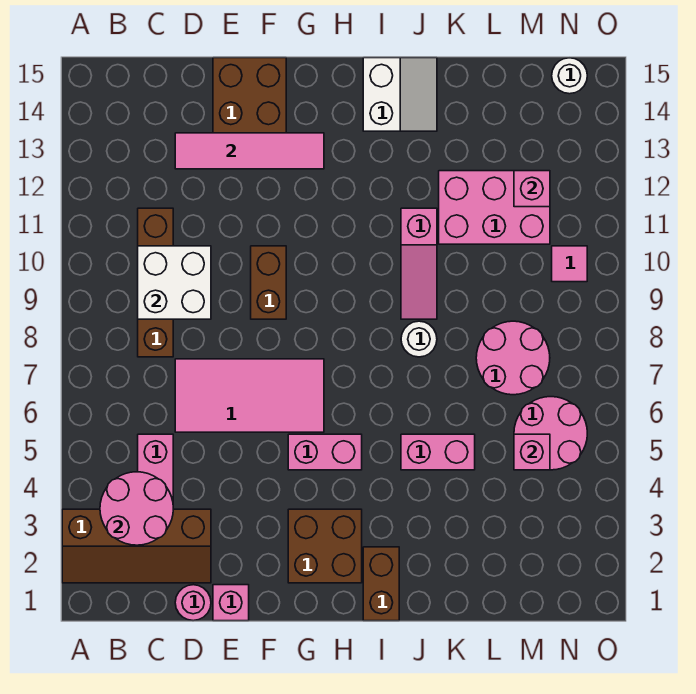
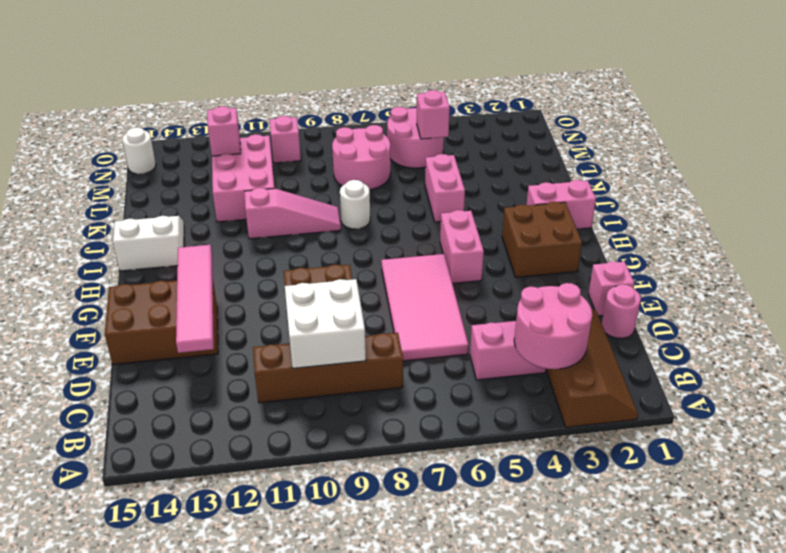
brown 1x2 brick [363,547,399,621] -> pink 1x2 brick [527,180,596,229]
pink 1x1 tile [552,246,587,282] -> pink 1x1 brick [270,116,301,163]

